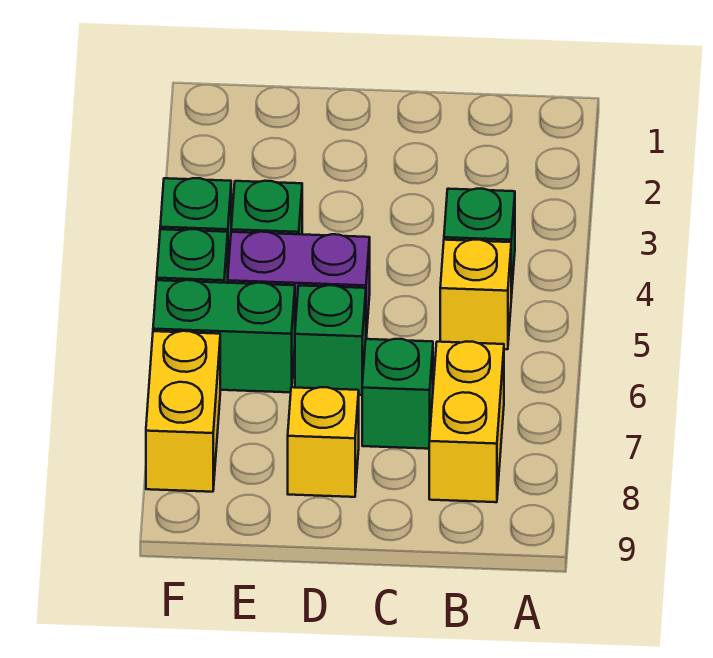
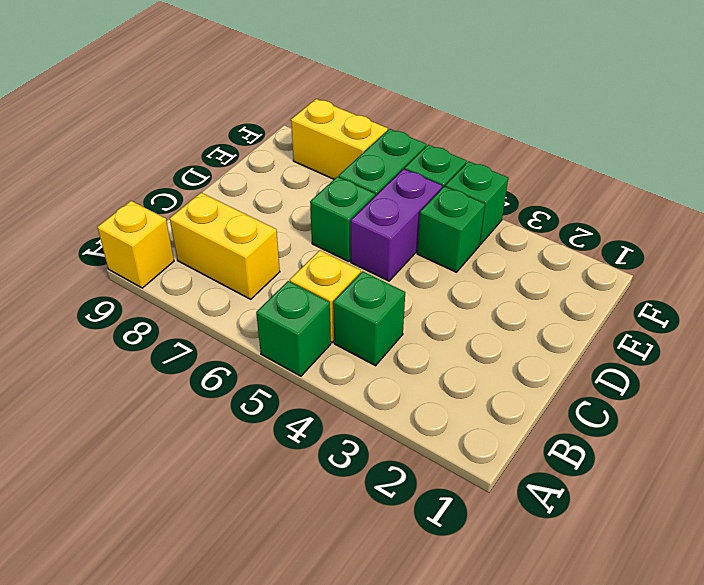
green 1x1 brick [362,339,433,449] -> green 1x1 brick moved to [256,281,331,376]
yellow 1x1 brick [288,387,359,497] -> yellow 1x1 brick moved to [97,201,174,288]

